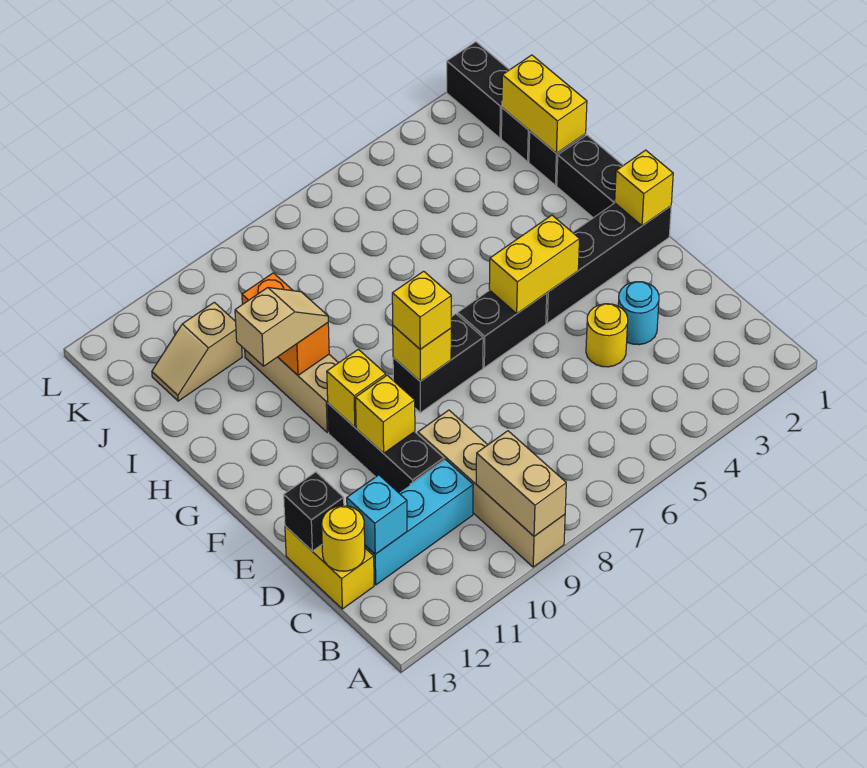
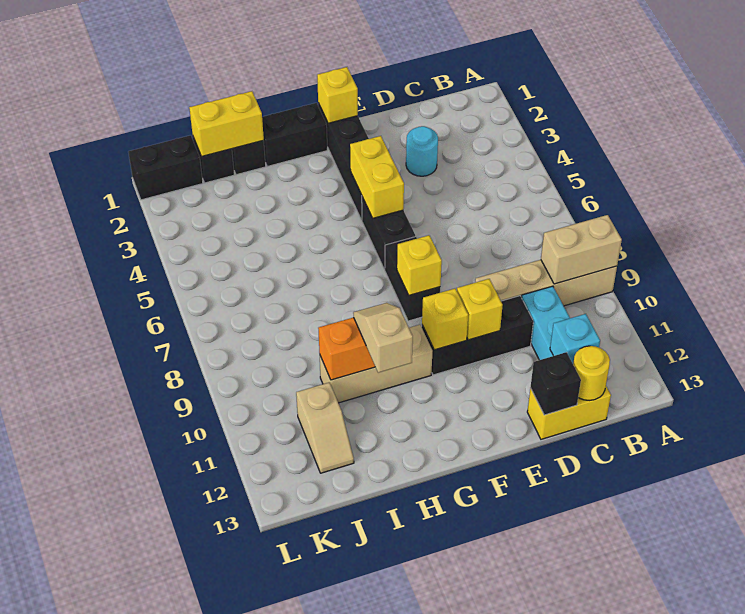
yellow 1x1 round brick [586,304,628,367] -> none
yellow 1x1 brick [392,271,451,349] -> none

